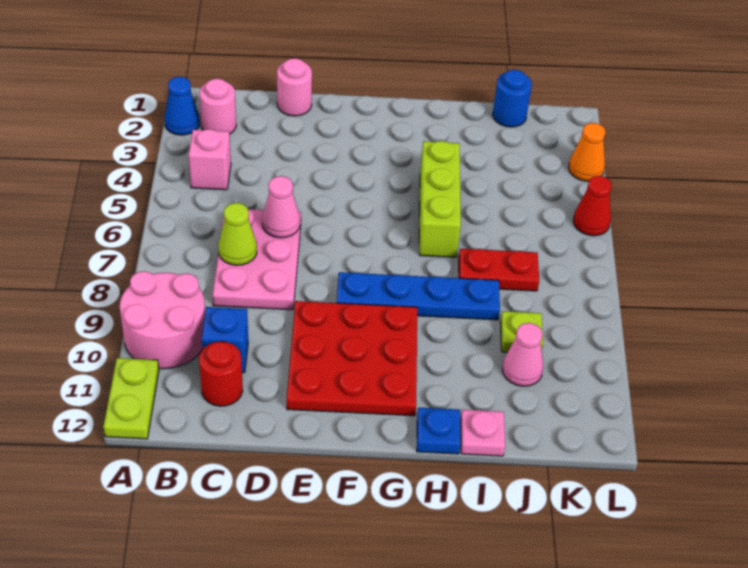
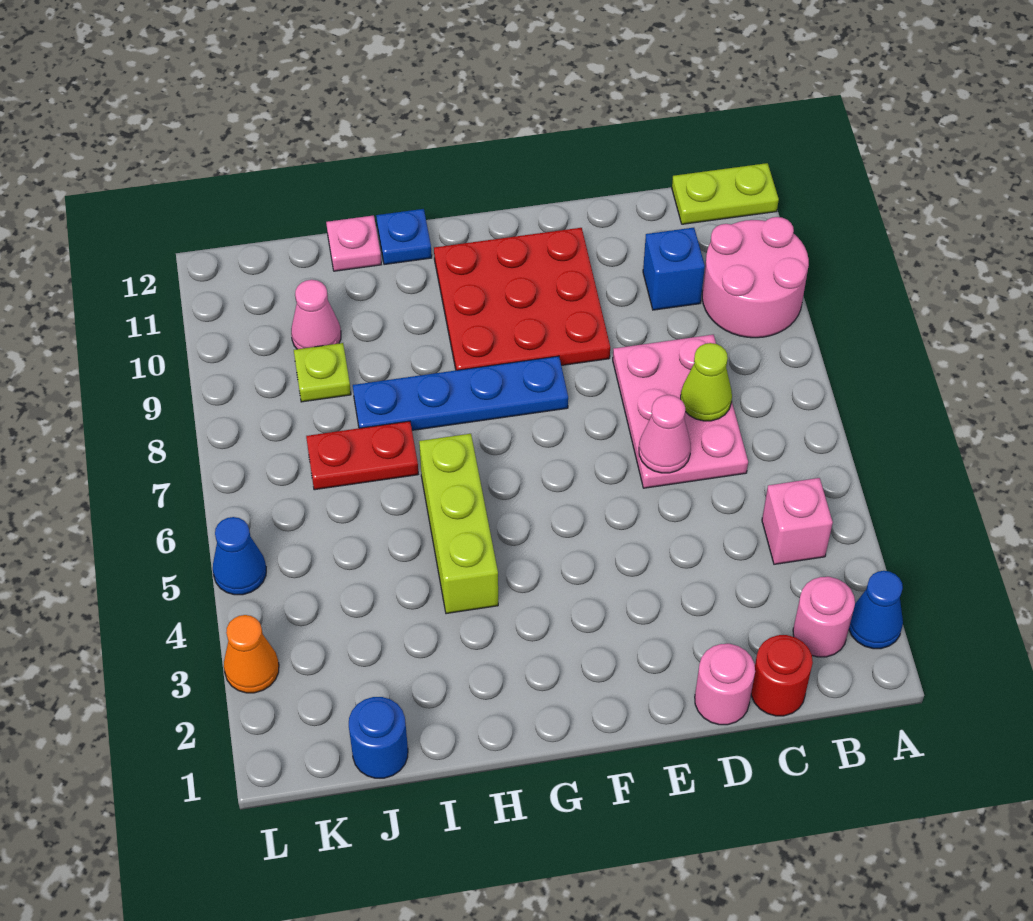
lime 1x2 plate [104,358,159,439] -> lime 1x2 plate turned to [672,163,779,224]
red 1x1 round brick [199,341,243,406] -> red 1x1 round brick moved to [751,635,813,716]
red 1x1 cone [573,176,612,236] -> blue 1x1 cone [213,517,266,595]

